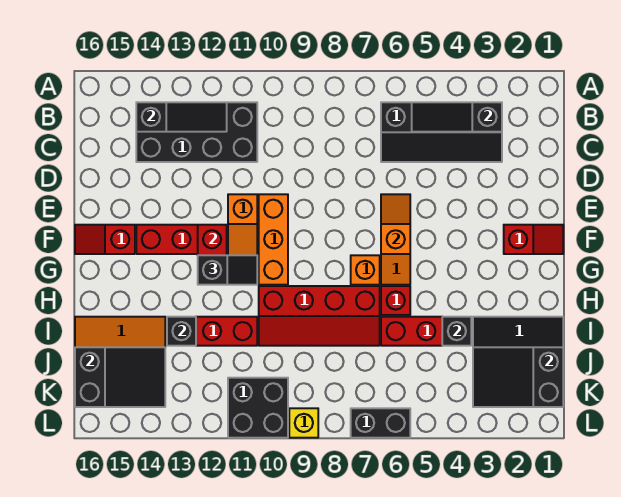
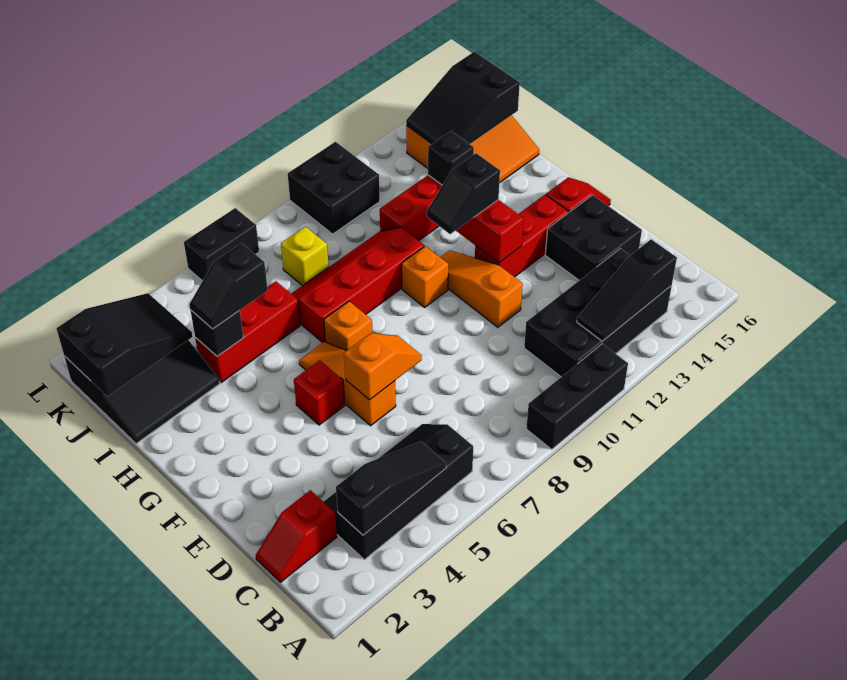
none -> black 1x3 brick [526,344,628,449]
none -> black 2x2 brick [545,195,642,280]
orange 1x2 slope [381,194,410,254] -> orange 1x2 slope turned to [344,333,422,400]
orange 1x3 brick [259,194,288,285] -> orange 1x1 brick [402,246,448,307]
red 1x2 slope [504,225,563,254] -> red 1x2 slope moved to [256,490,337,582]
red 1x1 brick [381,286,410,315] -> red 1x1 brick moved to [294,360,345,425]
none -> black 1x2 slope [189,243,268,329]
yellow 1x1 brick [289,408,318,438] -> yellow 1x1 brick moved to [281,227,329,286]

